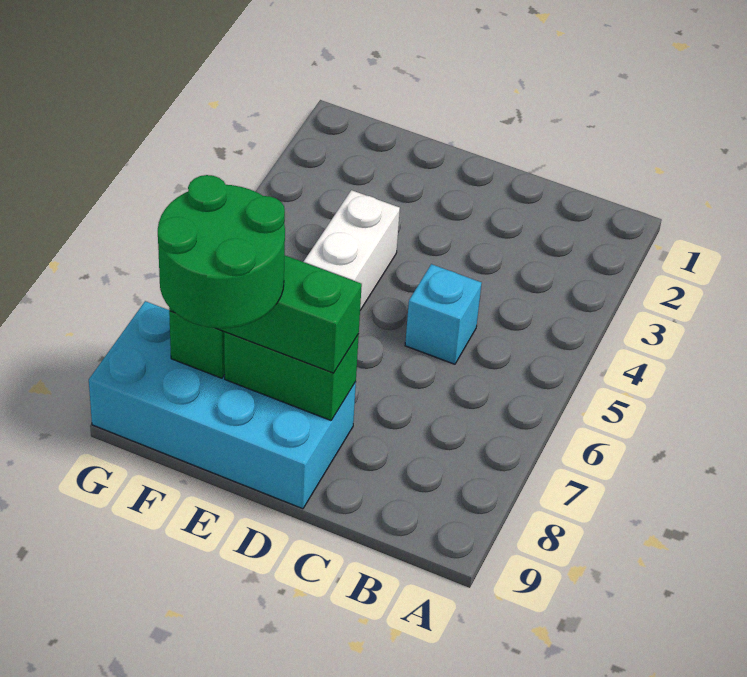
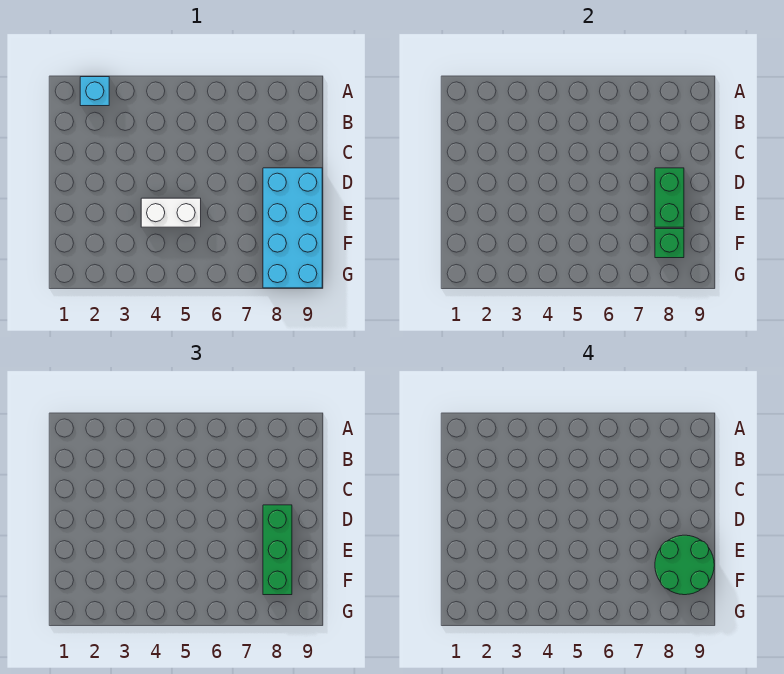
cyan 1x1 brick [405,264,482,364] -> cyan 1x1 brick moved to [80,77,109,106]

